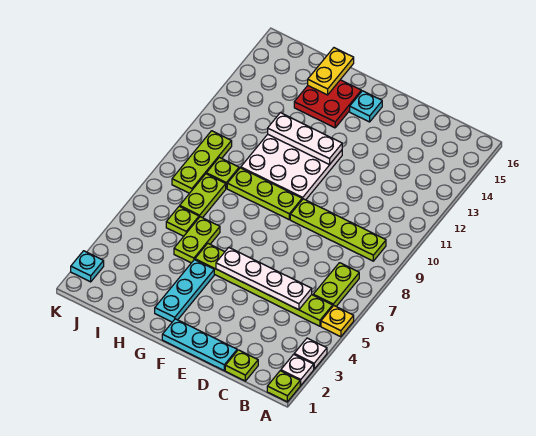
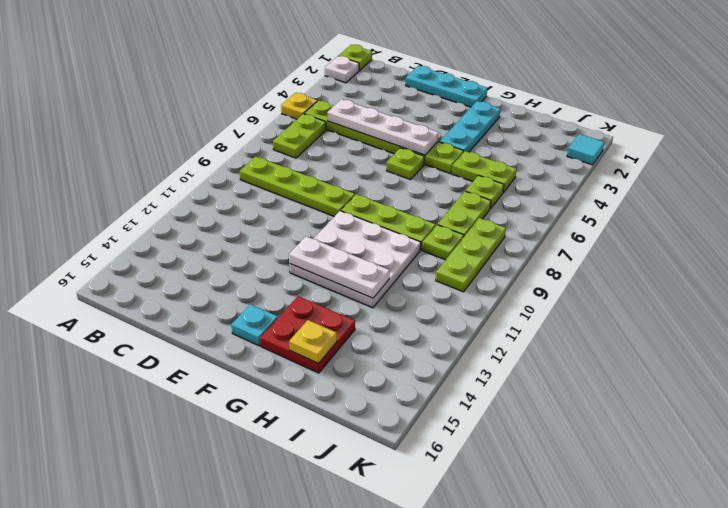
white 1x1 plate [294,338,327,369] -> none
lime 1x1 plate [225,350,258,381] -> lime 1x1 plate moved to [386,148,424,180]
lime 1x2 plate [174,217,220,263] -> lime 1x2 plate turned to [452,151,516,192]
yellow 1x2 plate [308,48,354,95] -> yellow 1x1 plate [289,320,337,364]
cyan 1x1 plate [71,251,104,282] -> cyan 1x1 tile [567,134,604,165]

